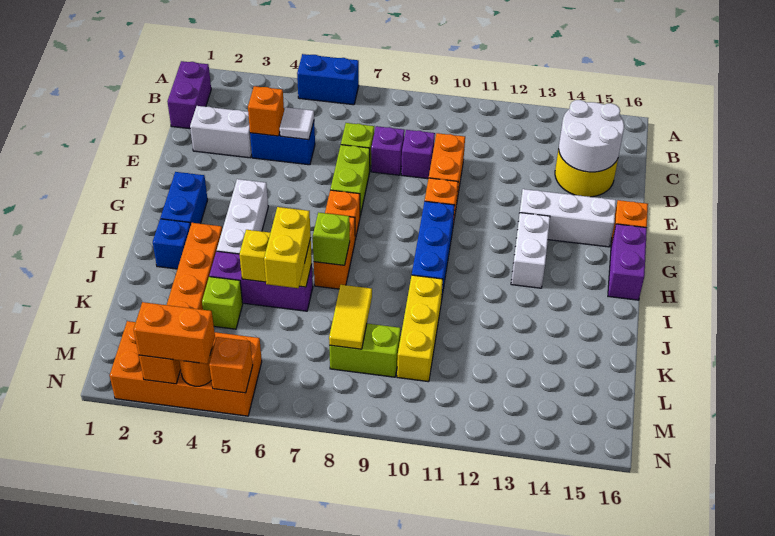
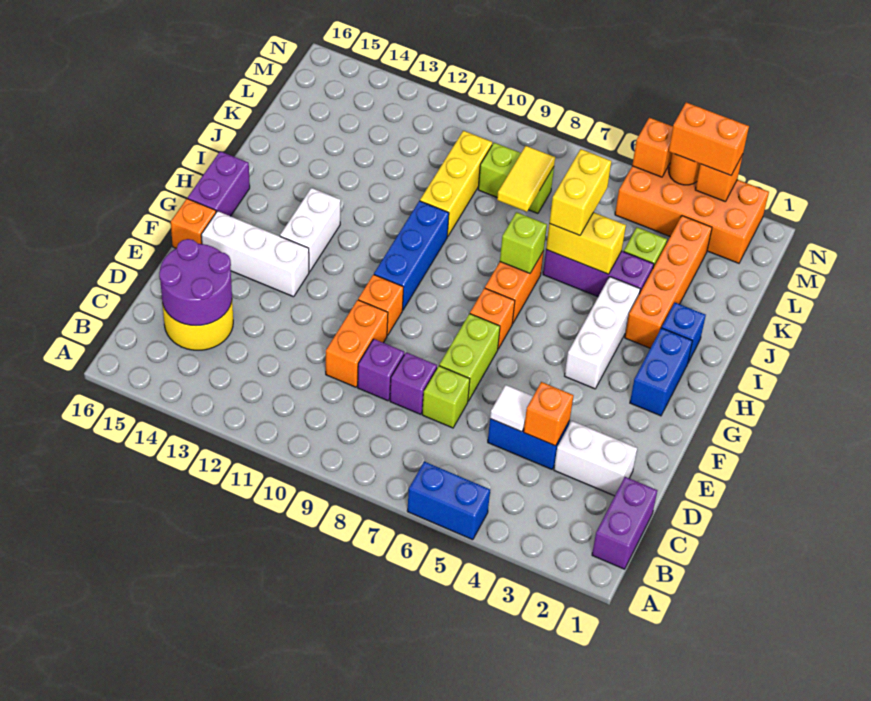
white 2x2 round brick [559,100,624,172] -> purple 2x2 round brick [159,239,232,326]

